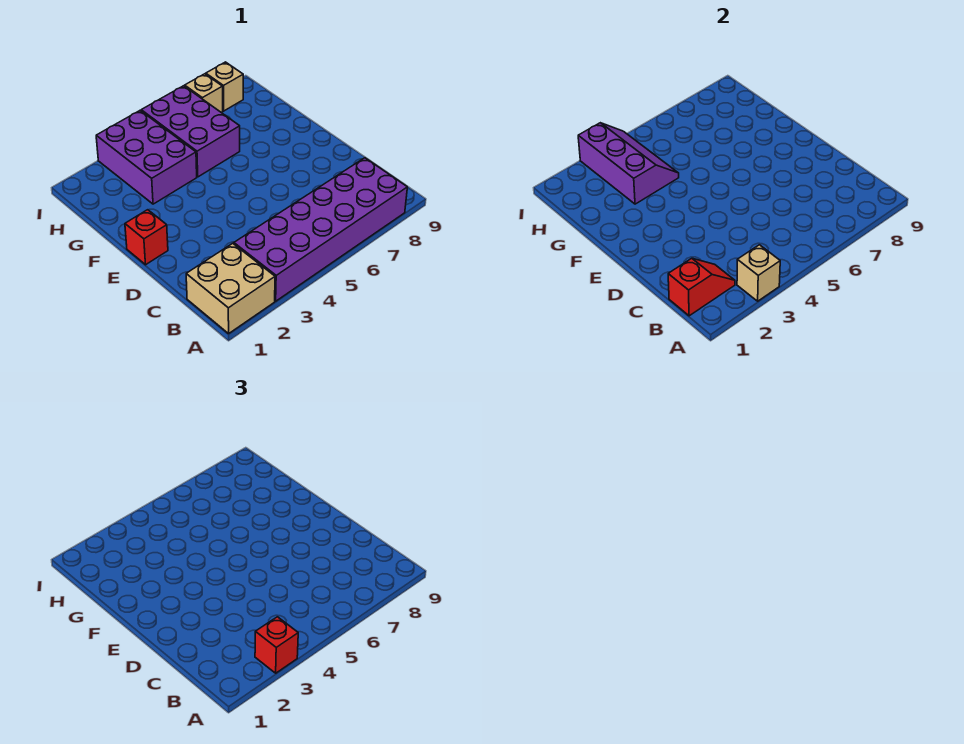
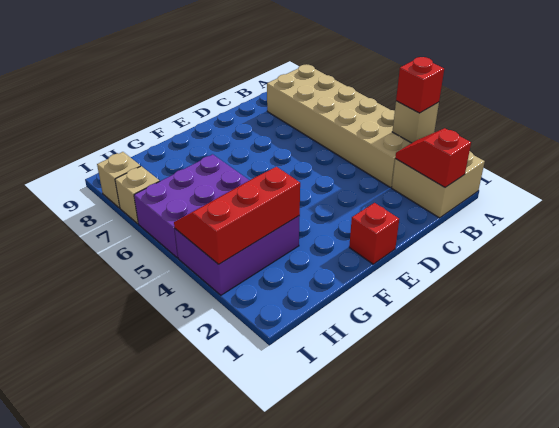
purple 2x6 brick [234,158,407,301] -> tan 2x6 brick [267,65,411,188]
purple 2x3 slope [578,123,679,204] -> red 2x3 slope [174,167,300,264]

